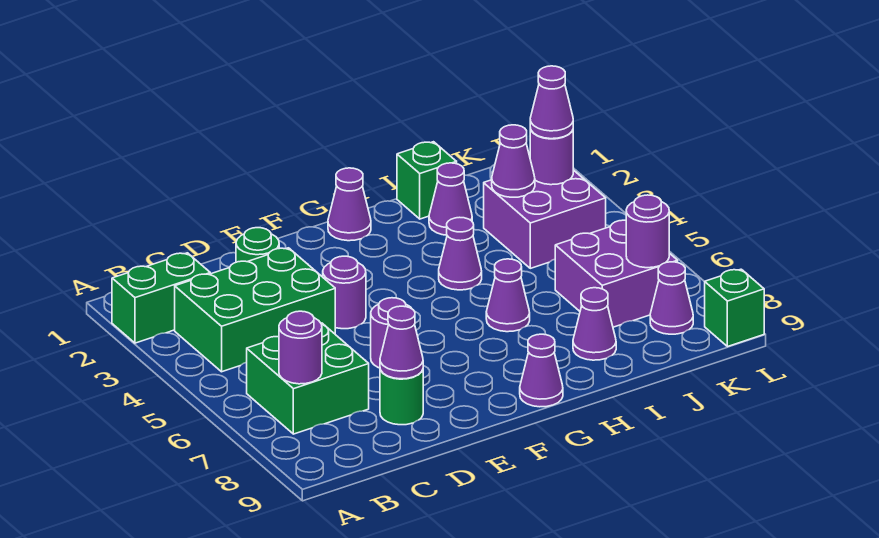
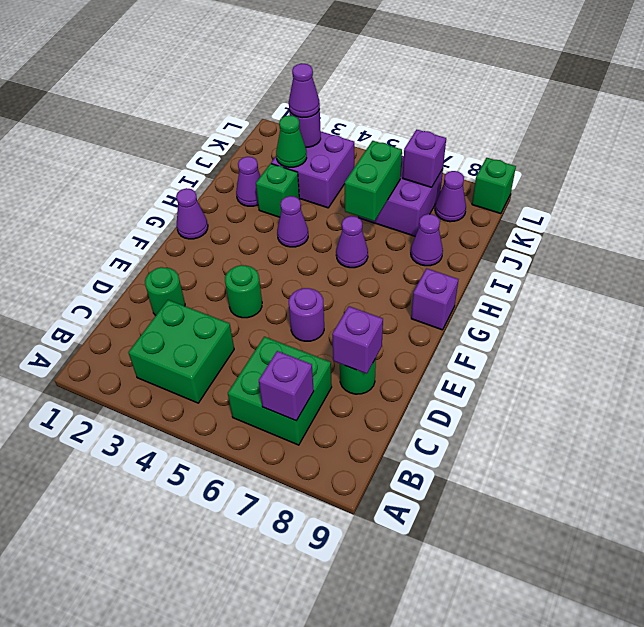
green 1x2 brick [112,253,210,343] -> green 1x2 brick moved to [345,141,402,221]
green 2x3 brick [175,248,335,372] -> green 2x2 brick [128,300,234,403]
purple 1x1 round brick [279,311,322,384] -> purple 1x1 brick [259,351,314,421]
purple 1x1 cone [380,306,423,379] -> purple 1x1 brick [332,306,383,374]
purple 1x1 round brick [323,256,366,329] -> green 1x1 round brick [225,265,262,318]
purple 1x1 cone [520,334,563,407] -> purple 1x1 brick [411,268,458,330]
green 1x1 brick [397,142,457,219] -> green 1x1 brick moved to [256,164,299,217]
purple 1x1 cone [492,125,535,197] -> green 1x1 cone [276,115,307,167]
purple 1x1 round brick [626,195,669,268] -> purple 1x1 brick [403,130,446,187]

